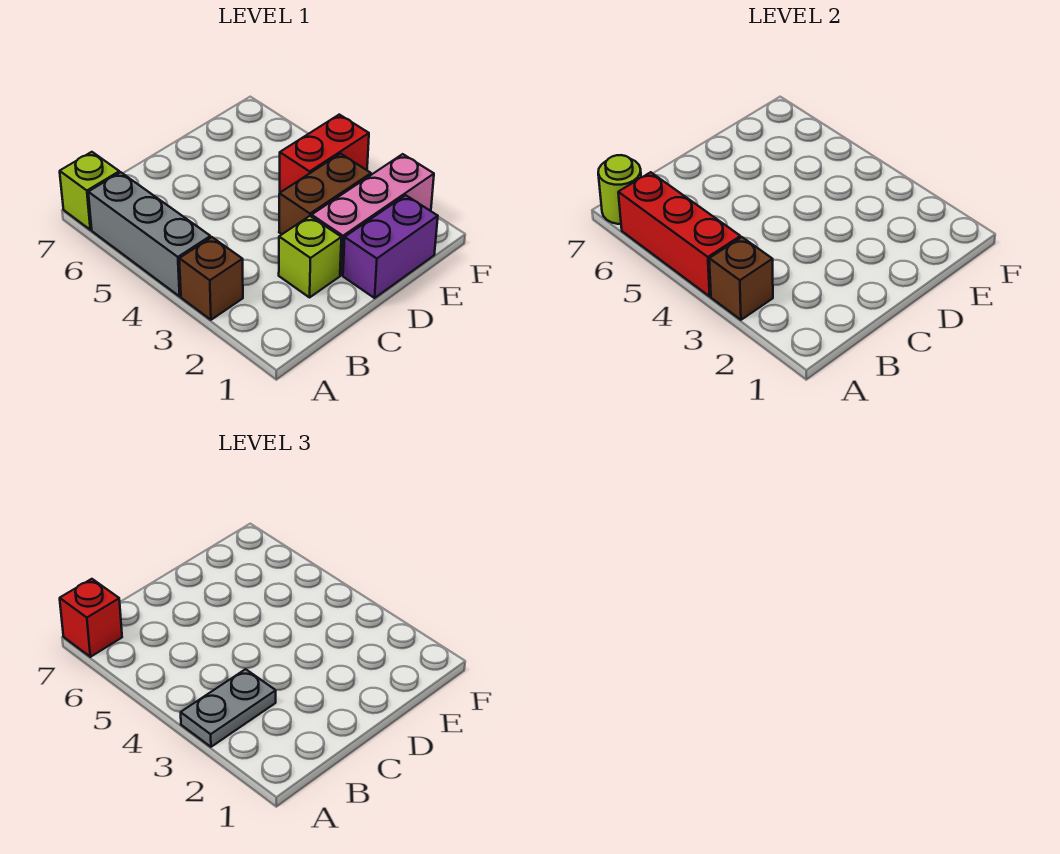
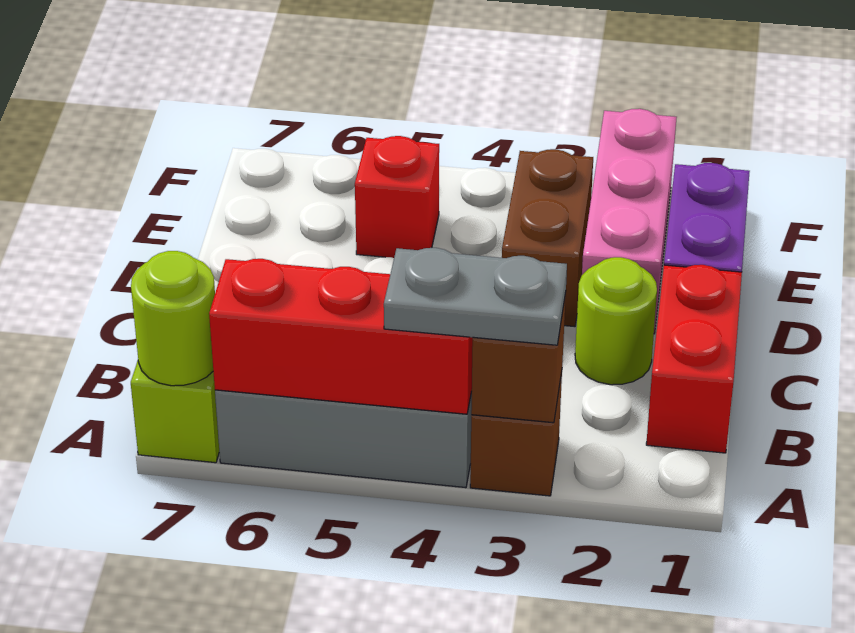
grey 1x2 plate [181,669,276,747] -> grey 1x2 plate turned to [384,248,567,345]
red 1x1 brick [60,579,122,657] -> red 1x1 brick moved to [355,136,439,258]
lime 1x1 brick [279,216,341,297] -> lime 1x1 round brick [575,257,657,385]
red 1x2 brick [280,115,369,192] -> red 1x2 brick moved to [646,265,742,453]

